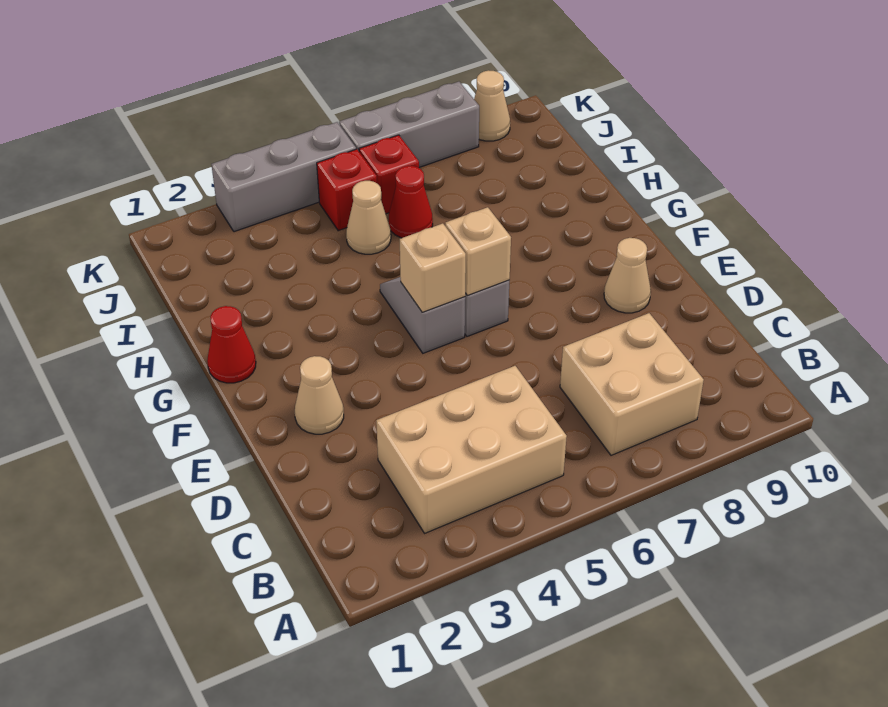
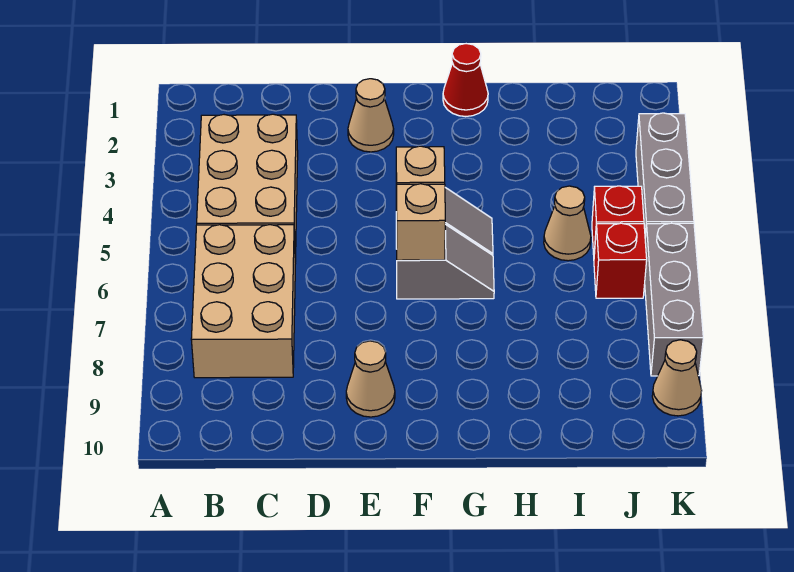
tan 2x2 brick [560,313,704,455] -> tan 2x3 brick [191,225,296,378]
red 1x1 cone [389,166,433,238] -> none

